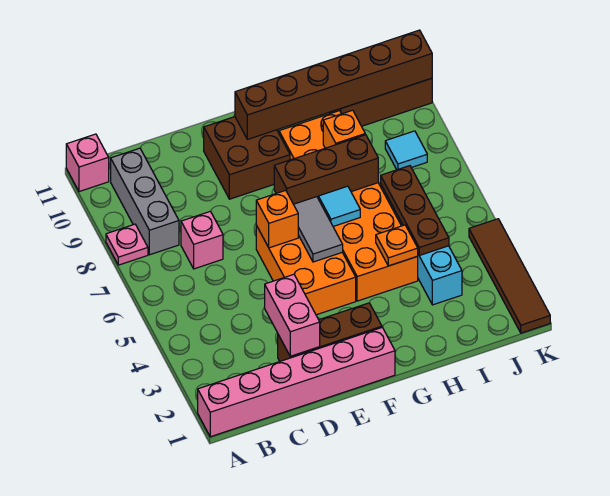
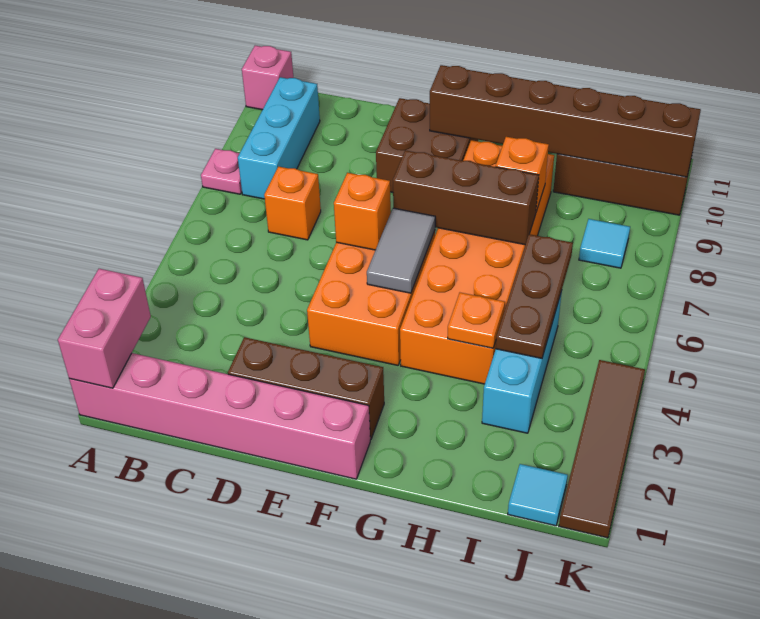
grey 1x3 brick [111,148,179,255] -> cyan 1x3 brick [238,77,320,199]
pink 1x1 brick [181,211,223,269] -> orange 1x1 brick [264,167,321,240]
pink 1x2 brick [265,274,320,356] -> pink 1x2 brick moved to [58,269,151,388]
cyan 1x1 tile [318,186,360,226] -> cyan 1x1 tile moved to [508,464,568,526]

